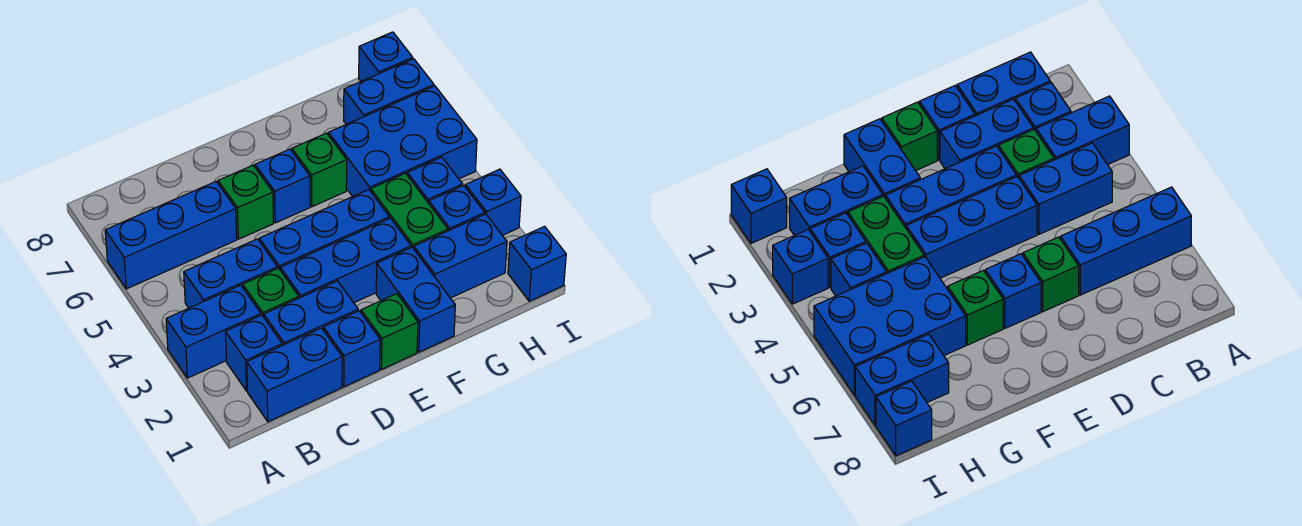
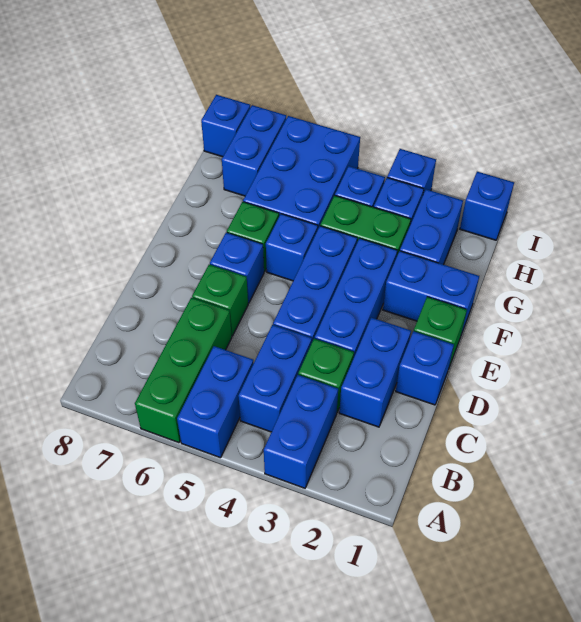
blue 1x3 brick [105,182,237,289] -> green 1x3 brick [135,298,232,443]
blue 1x2 brick [247,328,342,422] -> blue 1x2 brick moved to [177,346,254,458]
blue 1x1 brick [226,315,282,391] -> blue 1x1 brick moved to [266,214,318,281]

